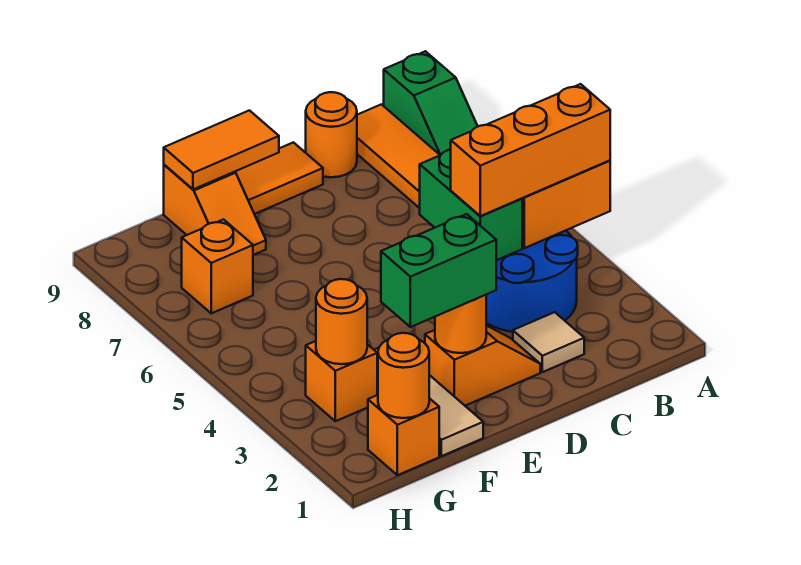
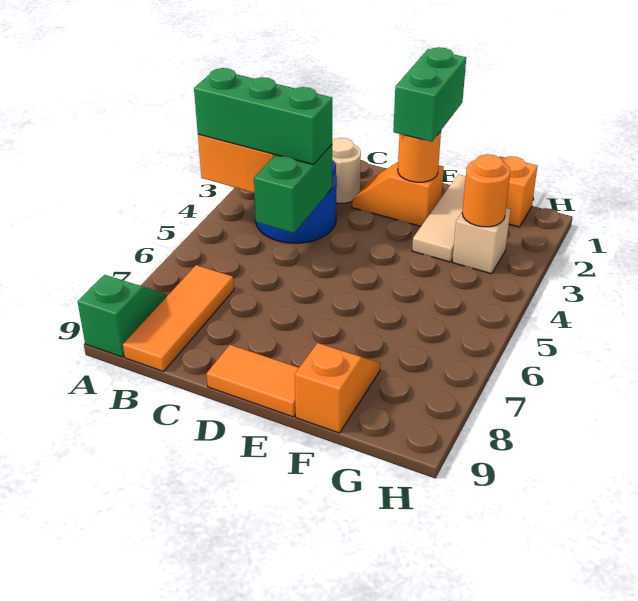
orange 1x3 brick [451,84,610,216] -> green 1x3 brick [194,68,332,165]
tan 1x1 tile [513,312,584,372] -> tan 1x1 round brick [332,138,361,203]
orange 1x1 round brick [306,92,357,177] -> none
green 1x2 brick [381,214,496,327] -> green 1x2 brick turned to [393,47,466,142]
orange 1x2 tile [164,110,279,189] -> none
orange 1x1 round brick [378,333,429,418] -> none
orange 1x1 brick [306,341,377,421] -> tan 1x1 brick [453,208,511,274]
orange 1x1 brick [182,219,253,313] -> none

